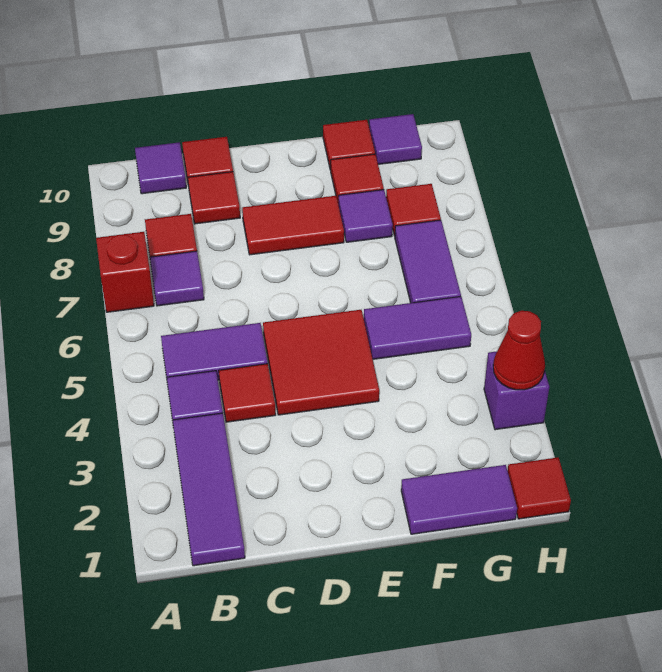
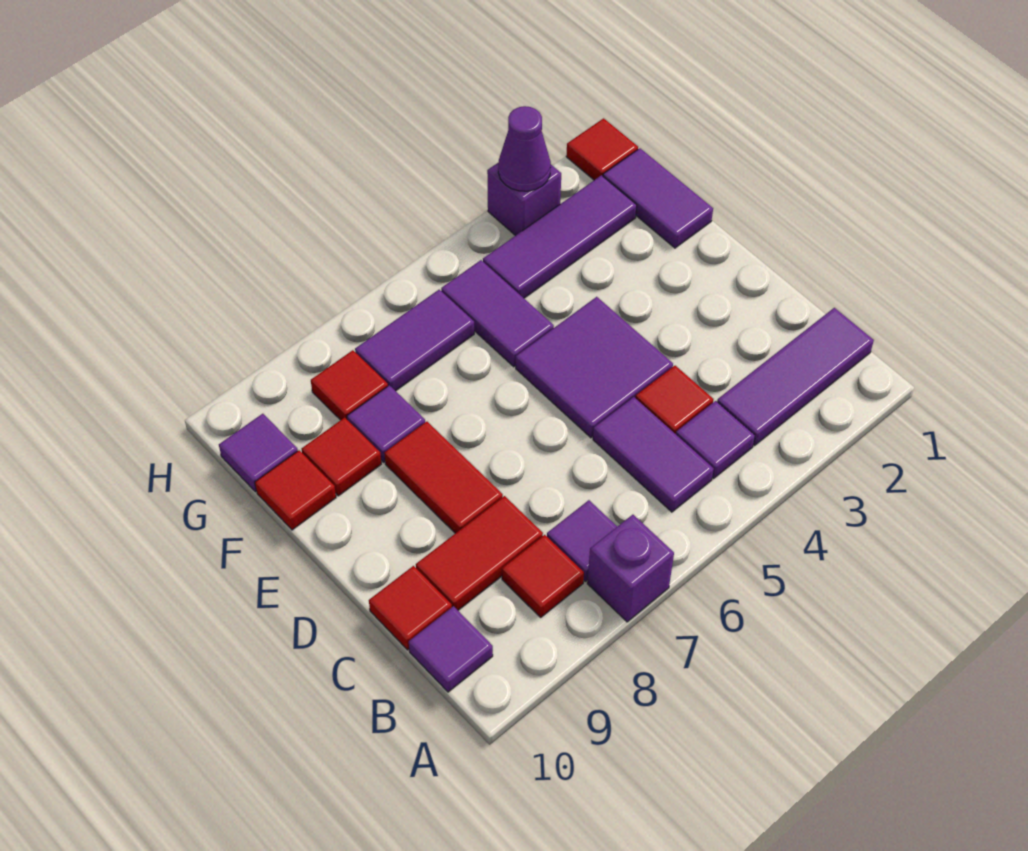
red 1x1 brick [96,232,154,312] -> purple 1x1 brick [587,515,674,622]
red 1x1 tile [188,172,240,224] -> red 1x2 tile [416,496,543,610]
red 2x2 tile [263,310,379,415] -> purple 2x2 tile [516,297,673,438]
none -> purple 1x3 tile [483,175,637,298]
red 1x1 cone [493,311,545,390] -> purple 1x1 cone [498,106,551,191]

